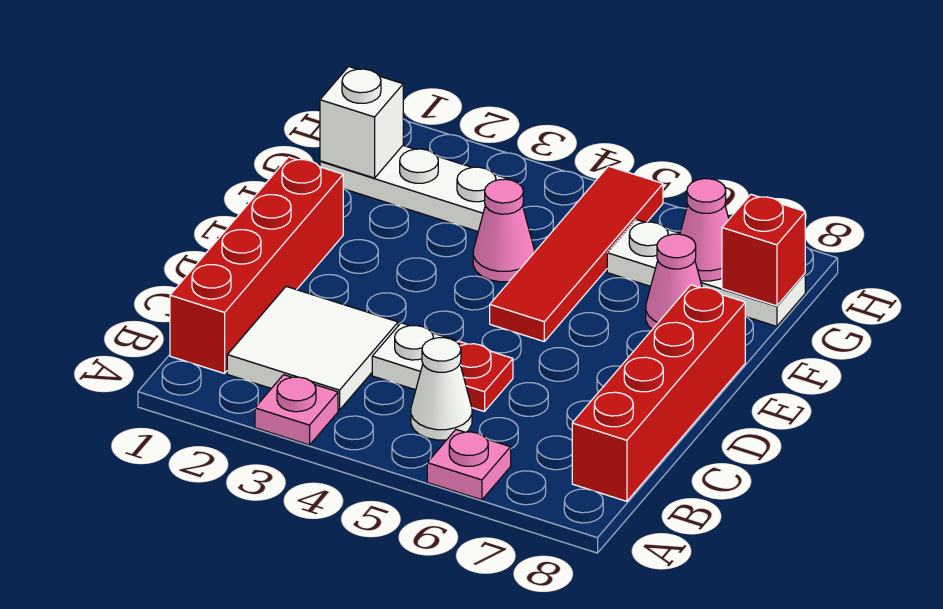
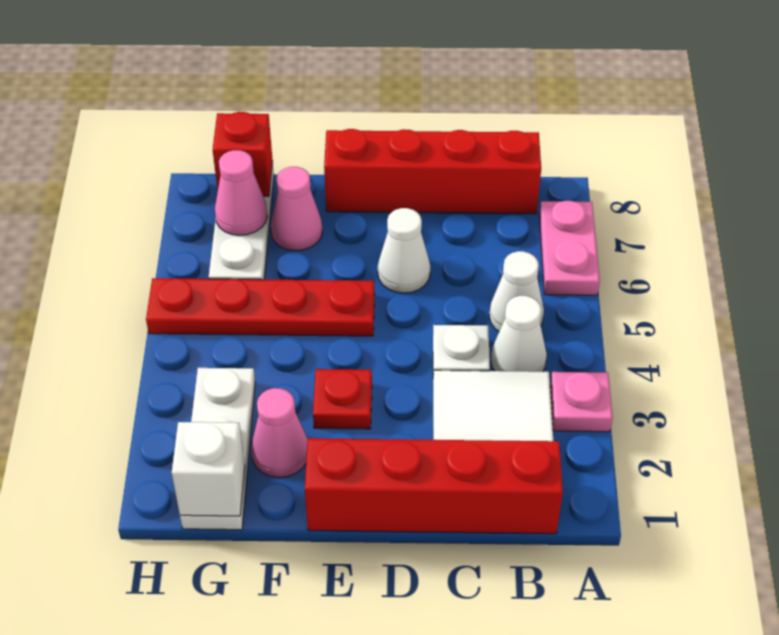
pink 1x1 plate [427,430,511,500] -> pink 1x2 plate [539,201,600,295]
none -> white 1x1 cone [491,296,547,372]
red 1x1 plate [457,341,513,412] -> red 1x1 plate moved to [313,369,372,429]
none -> white 1x1 cone [378,208,430,293]
red 1x4 tile [490,166,663,341] -> red 1x4 plate [146,278,375,336]
pink 1x1 cone [473,179,534,282] -> pink 1x1 cone moved to [251,388,308,478]

